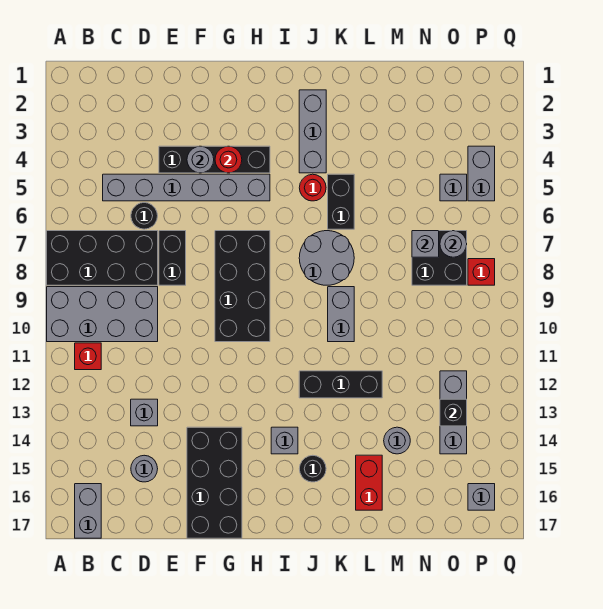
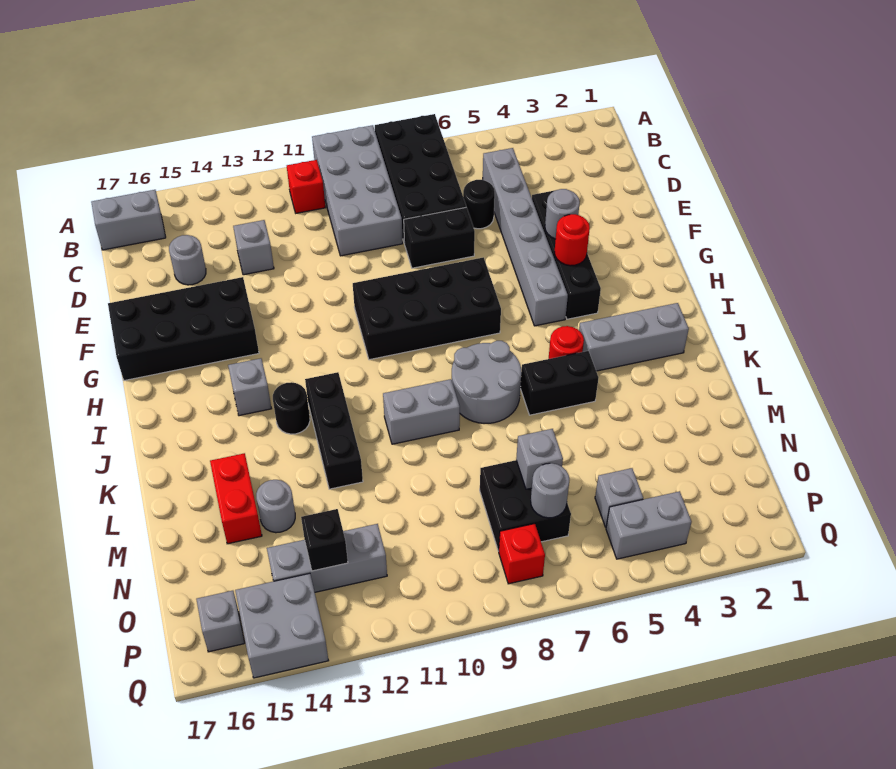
black 1x1 round brick [299,455,326,482] -> black 1x1 round brick moved to [273,382,310,434]
red 1x2 brick [356,455,382,510] -> red 1x2 brick turned to [210,453,262,544]
none -> grey 2x2 brick [235,573,329,678]

